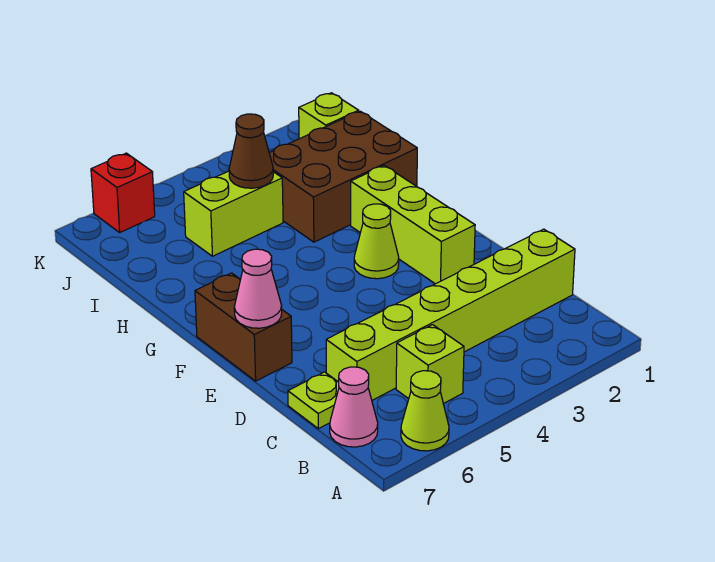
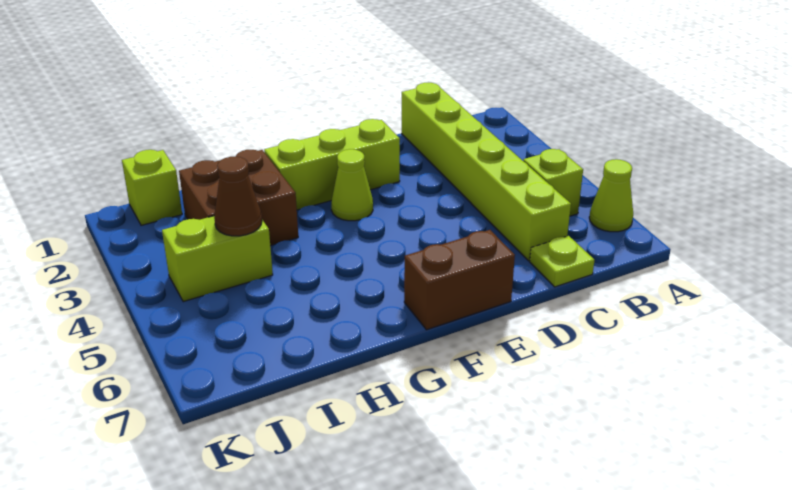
pink 1x1 cone [330,367,378,447] -> none
pink 1x1 cone [234,249,282,328] -> none
brown 2x3 brick [269,111,417,242] -> brown 2x2 brick [179,150,298,246]
lime 1x2 brick [184,171,283,256] -> lime 1x2 brick turned to [162,216,273,302]
red 1x1 brick [91,153,155,232] -> none

